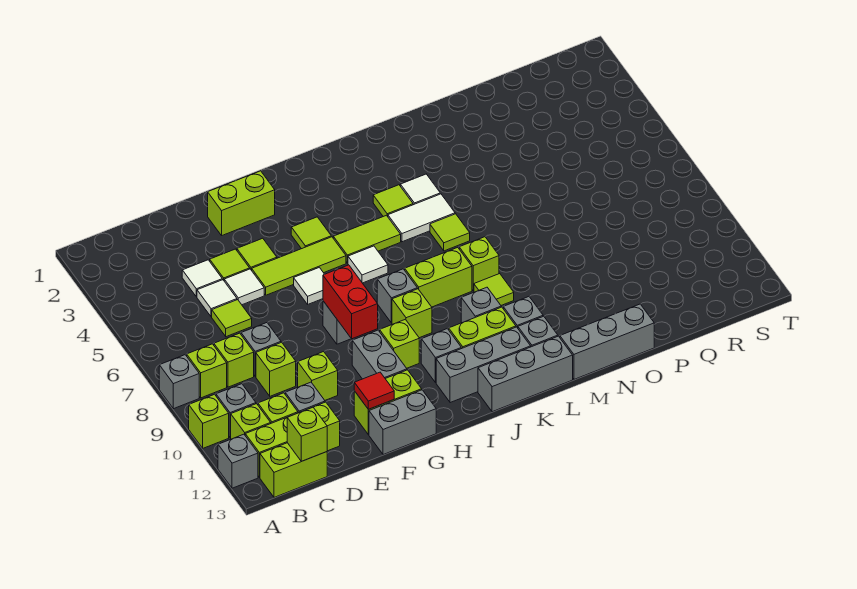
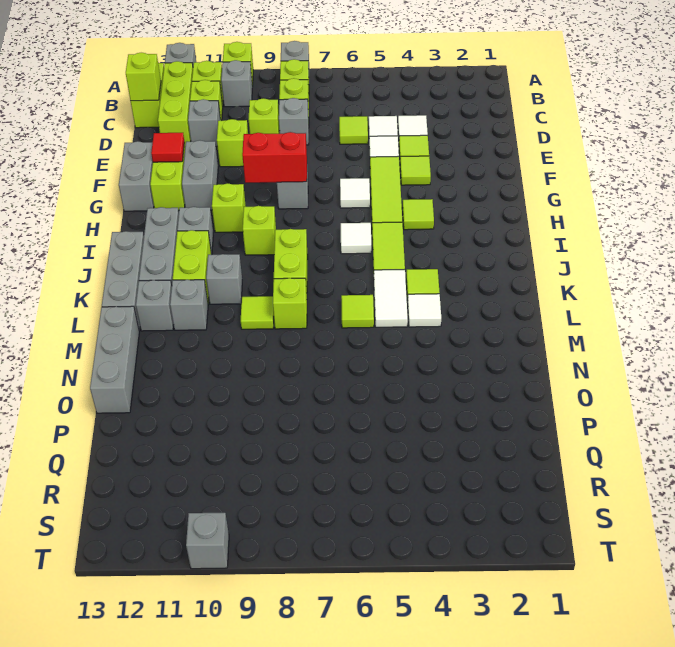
lime 1x2 brick [208,171,275,235] -> none
grey 1x2 brick [352,330,407,379] -> grey 1x2 brick turned to [182,140,218,210]
grey 1x1 brick [377,269,417,323] -> grey 1x1 brick moved to [186,513,229,569]

